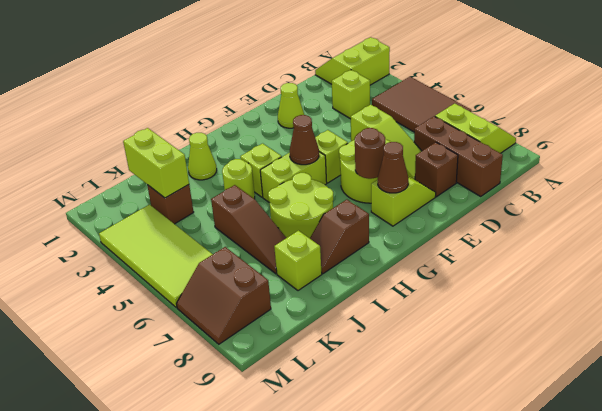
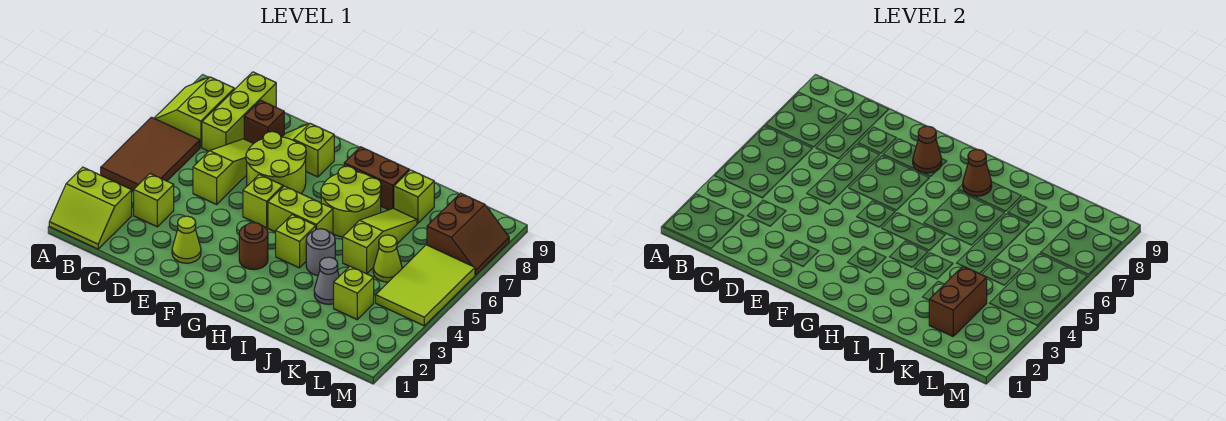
brown 1x3 brick [414,116,503,196] -> lime 1x3 brick [202,72,276,151]
brown 1x1 round brick [355,128,385,179] -> brown 1x1 round brick moved to [239,223,268,270]
brown 1x1 cone [289,115,319,165] -> brown 1x1 cone moved to [963,149,992,196]
brown 1x2 slope [310,200,369,274] -> brown 1x2 brick [344,147,409,210]
lime 1x1 cone [188,133,217,180] -> lime 1x1 cone moved to [373,235,402,282]
lime 1x1 round brick [222,159,255,199] -> grey 1x1 round brick [306,229,335,276]
none -> grey 1x1 cone [314,257,339,304]
brown 1x3 slope [211,185,286,274] -> lime 1x3 slope [343,208,417,274]
lime 1x2 brick [123,128,189,198] -> brown 1x2 brick [929,266,987,336]
brown 1x1 brick [147,185,194,224] -> lime 1x1 brick [334,266,374,319]
lime 2x4 tile [99,205,213,307] -> lime 2x3 tile [376,245,475,326]

